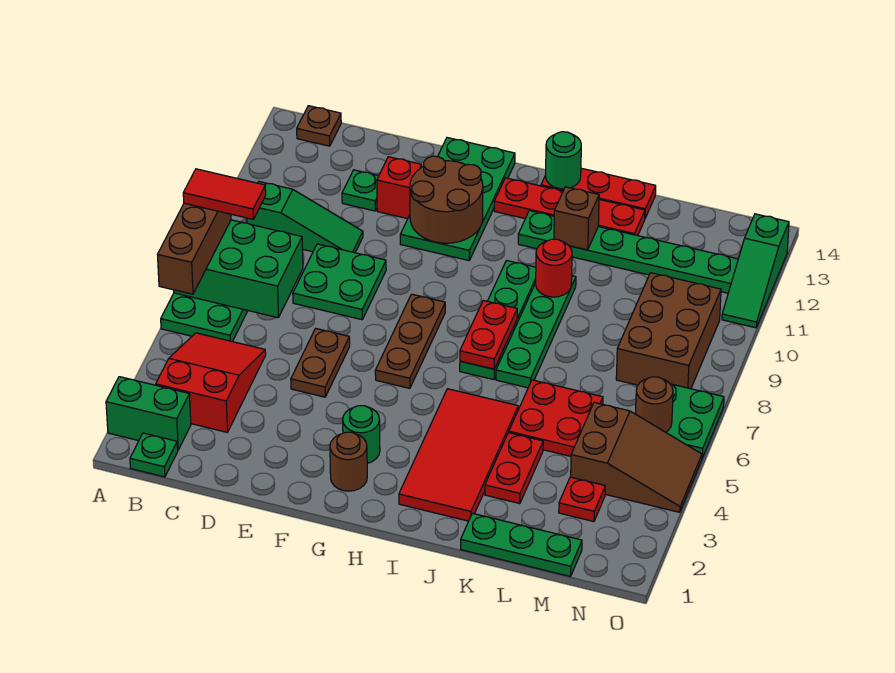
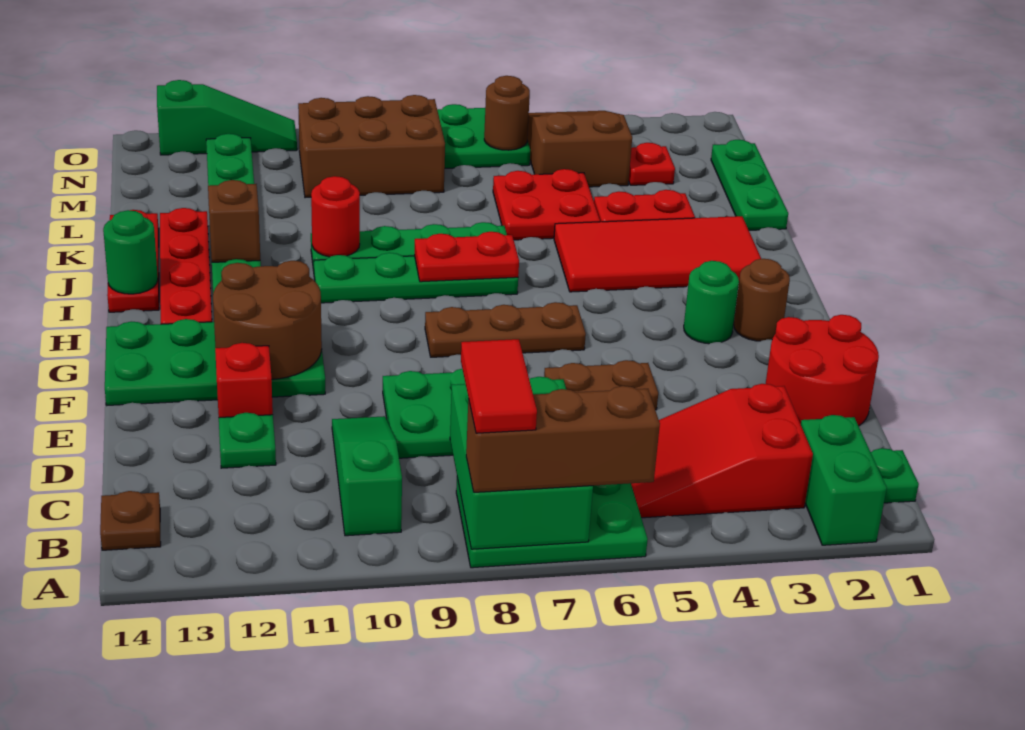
none -> red 2x2 round brick [766,315,879,426]

